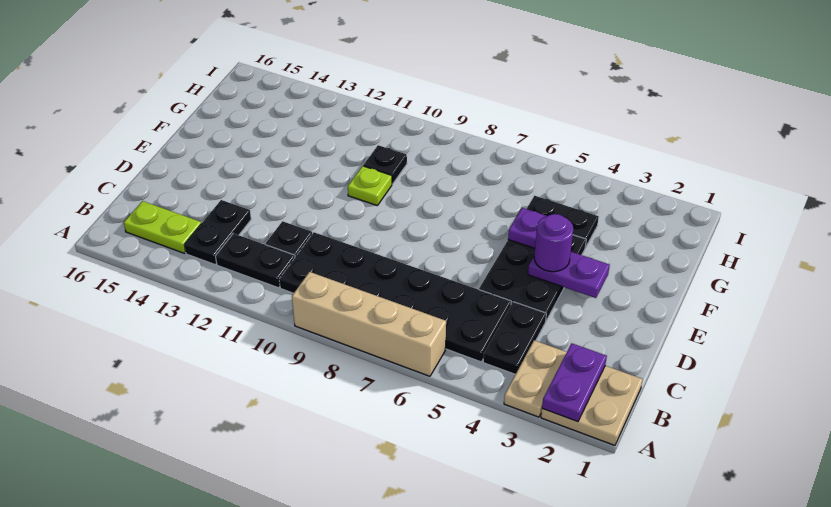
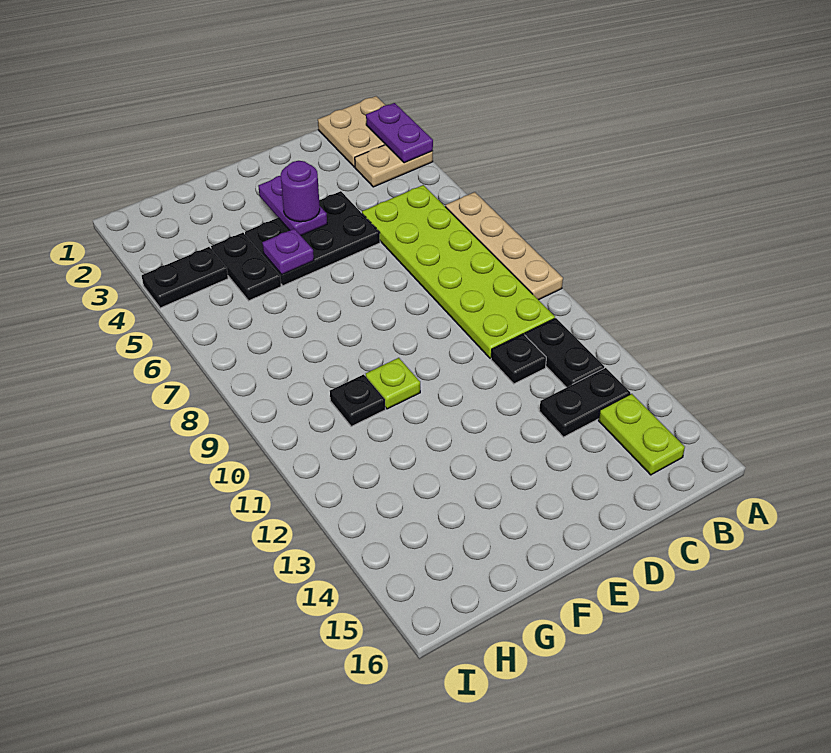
purple 1x2 plate [542,343,607,422] -> purple 1x2 plate turned to [366,103,433,163]
tan 1x4 brick [292,272,446,376] -> tan 1x4 plate [445,192,563,300]
black 1x2 plate [483,302,546,374] -> black 1x2 plate moved to [142,247,228,308]
black 2x6 plate [279,232,511,362] -> lime 2x6 plate [362,185,555,358]

